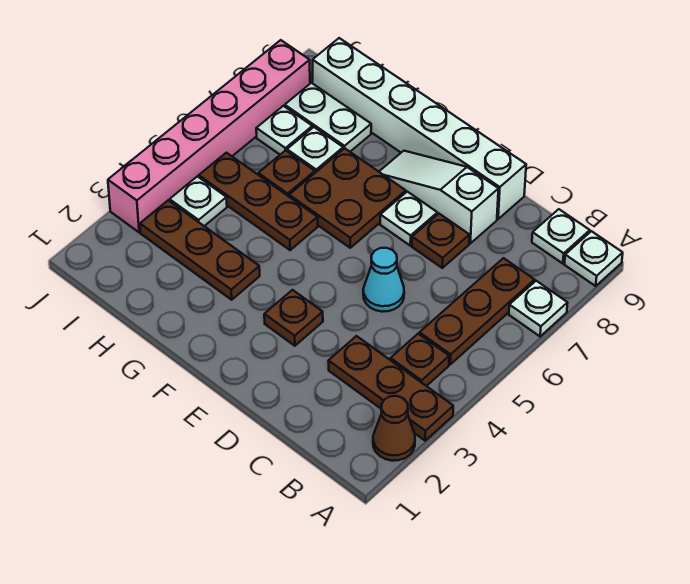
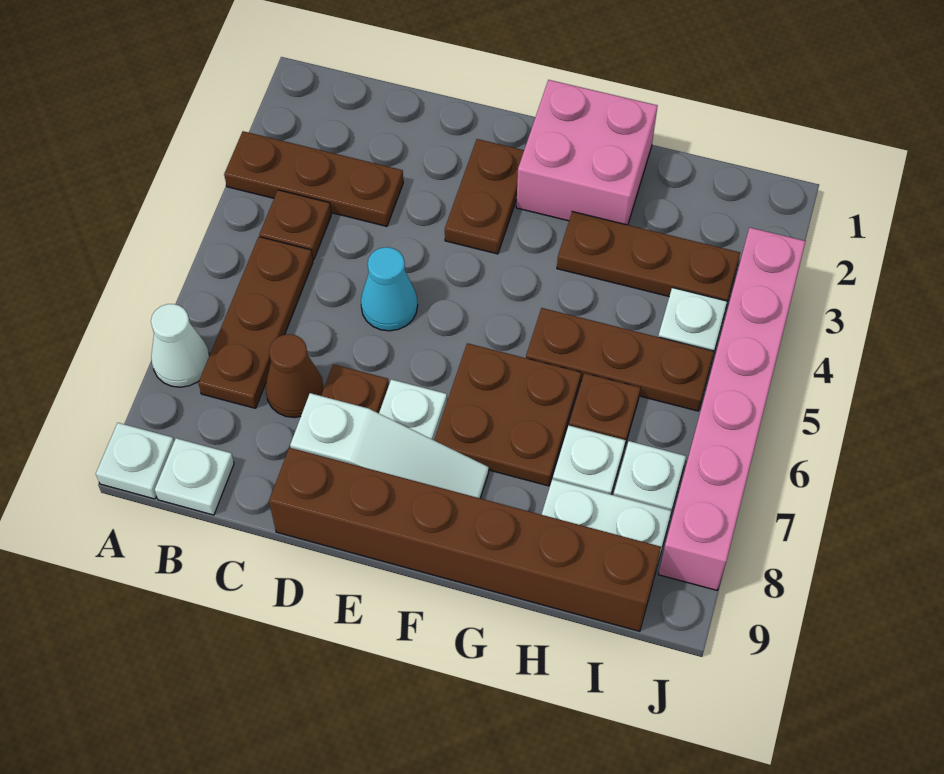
brown 1x1 cone [373,396,415,461] -> brown 1x1 cone moved to [265,334,324,418]
white 1x1 plate [509,281,567,336] -> white 1x1 cone [151,304,209,387]
white 1x6 brick [313,38,526,219] -> brown 1x6 brick [269,448,661,631]
brown 1x1 plate [264,290,323,346] -> brown 1x2 plate [445,139,524,254]
none -> pink 2x2 brick [516,80,657,225]

